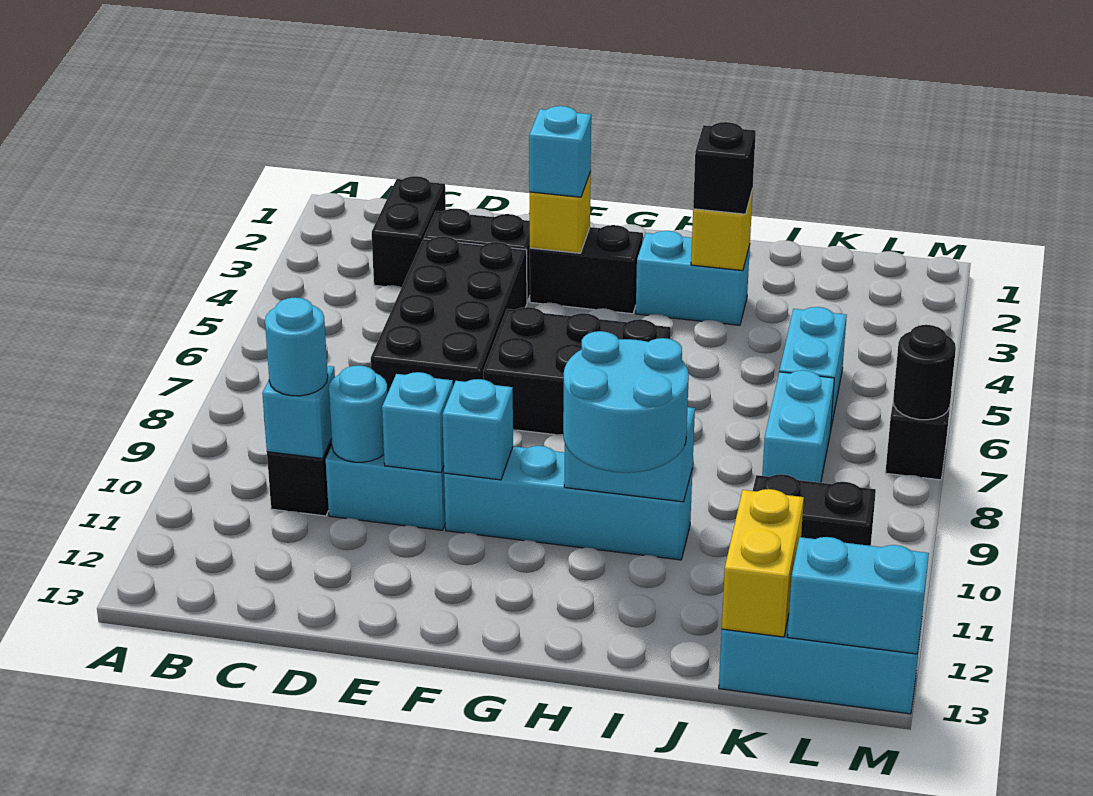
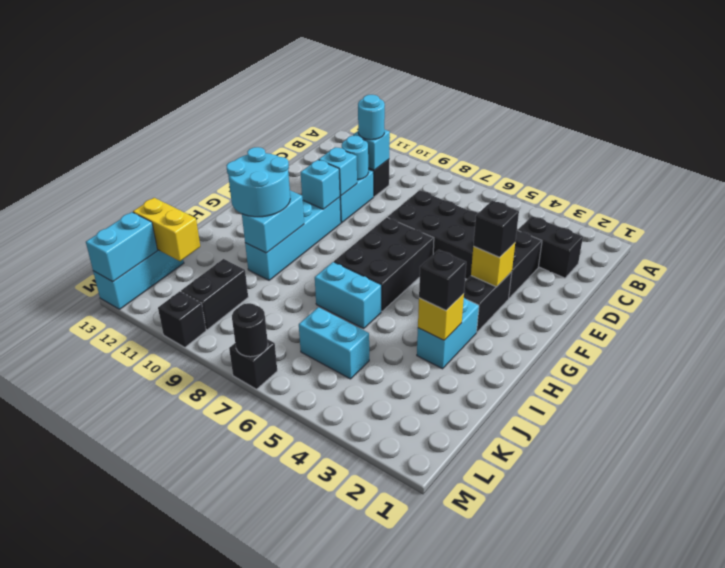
cyan 1x1 brick [529,106,591,197] -> black 1x1 brick [473,201,519,257]
cyan 1x2 brick [762,370,834,483] -> cyan 1x2 brick moved to [315,262,381,328]
none -> black 1x1 brick [158,291,206,347]

